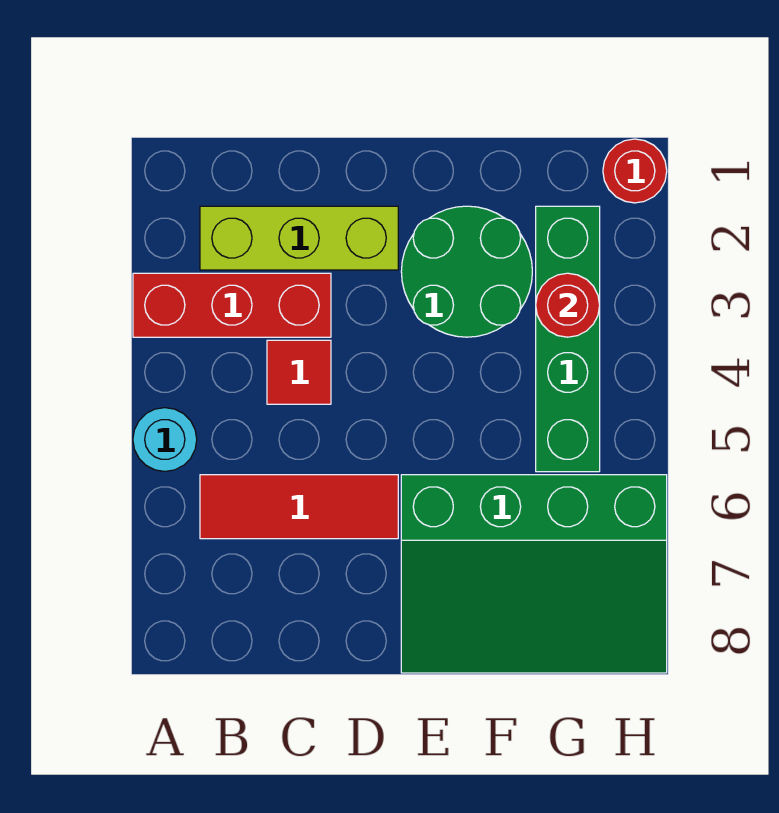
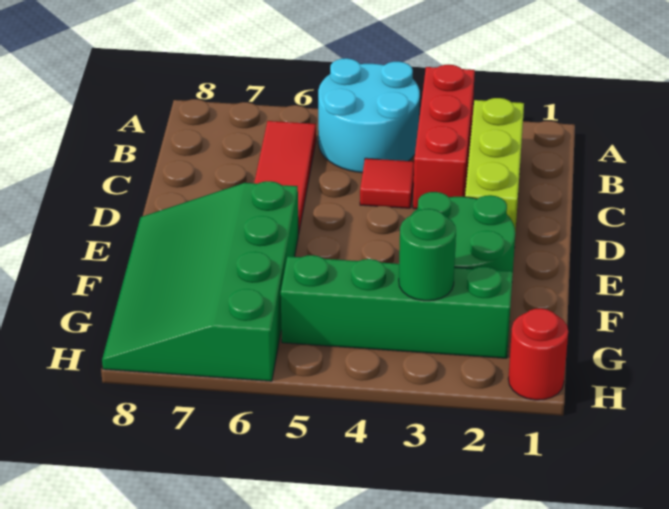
cyan 1x1 round brick [133,408,197,471] -> cyan 2x2 round brick [318,58,420,173]
red 1x1 round brick [536,273,600,337] -> green 1x1 round brick [399,209,456,301]

